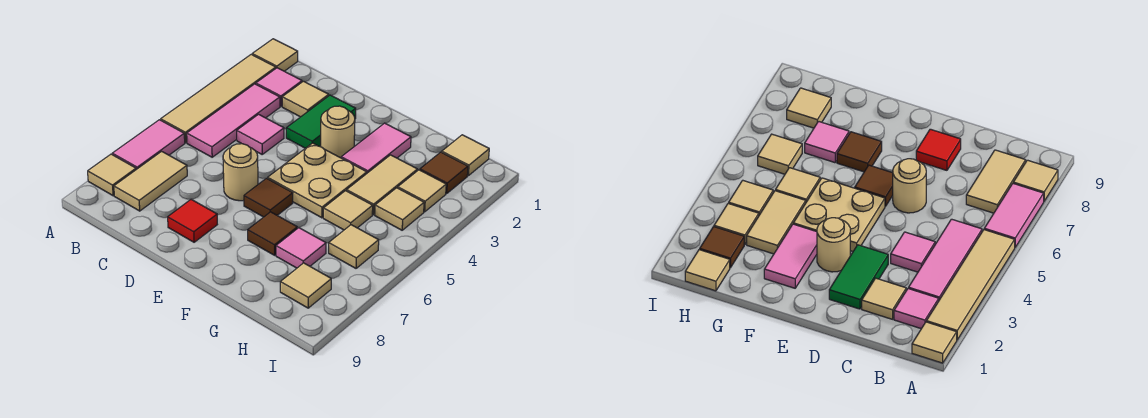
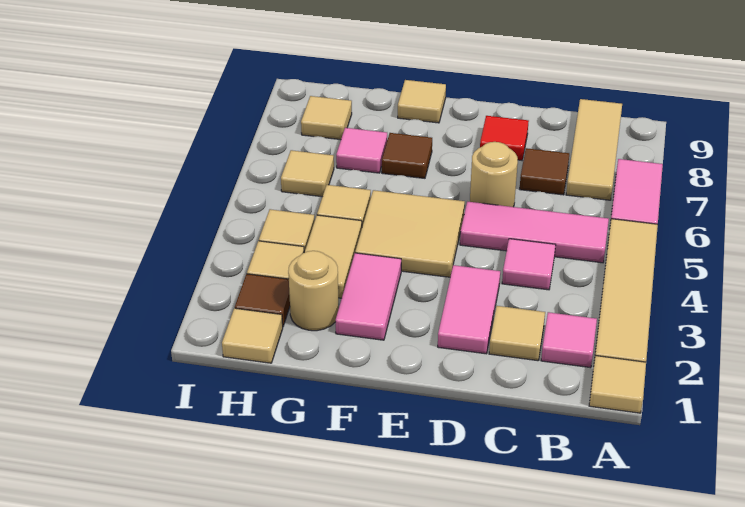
tan 1x1 tile [88,154,136,196] -> tan 1x1 tile moved to [398,80,446,123]
pink 1x3 tile [187,84,280,157] -> pink 1x3 tile turned to [460,202,609,263]
tan 1x2 tile [114,151,187,211] -> tan 1x3 tile [566,99,622,200]
green 1x2 tile [286,95,356,148] -> pink 1x2 tile [438,265,500,354]
tan 1x1 round brick [320,106,355,158] -> tan 1x1 round brick moved to [288,251,339,331]
tan 2x2 plate [267,143,367,218] -> tan 2x2 tile [355,190,465,277]
brown 1x1 tile [244,178,293,217] -> brown 1x1 tile moved to [520,148,569,195]

